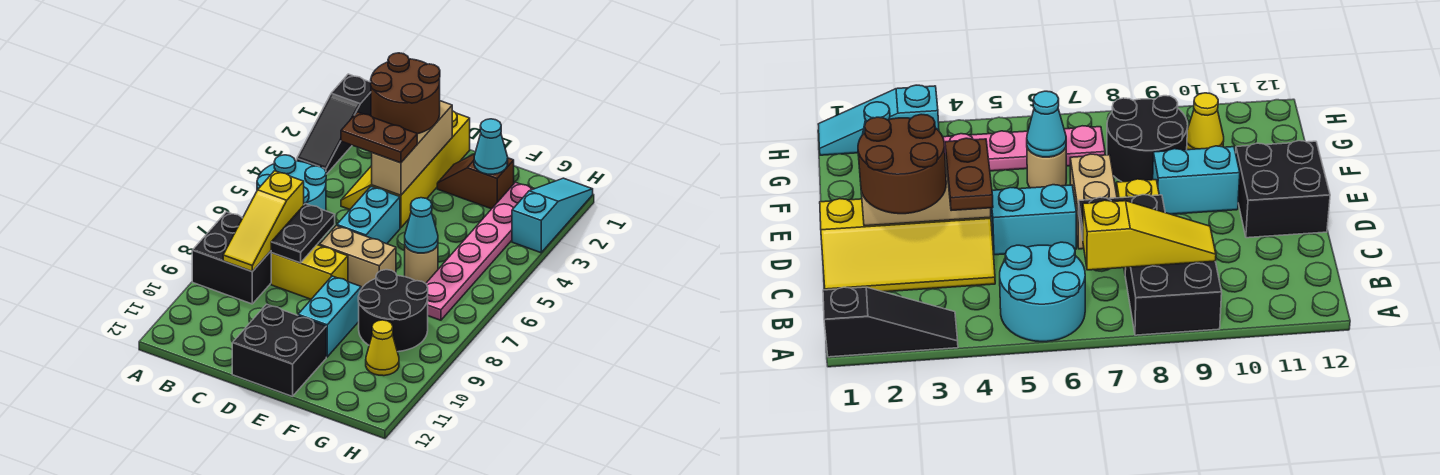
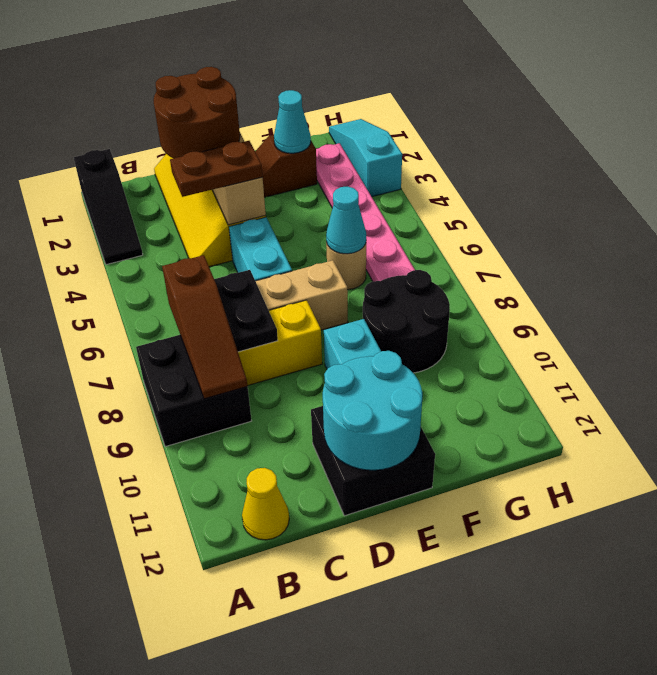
cyan 2x2 round brick [257,155,326,211] -> cyan 2x2 round brick moved to [323,351,422,470]
yellow 1x3 slope [223,171,304,271] -> brown 1x3 slope [162,255,247,399]
yellow 1x1 cone [366,320,399,376] -> yellow 1x1 cone moved to [242,468,289,540]

